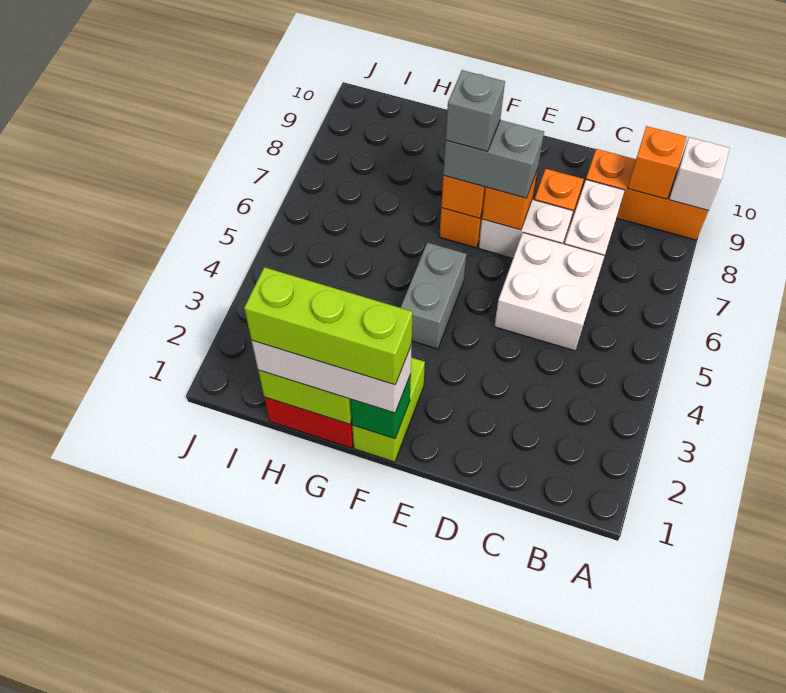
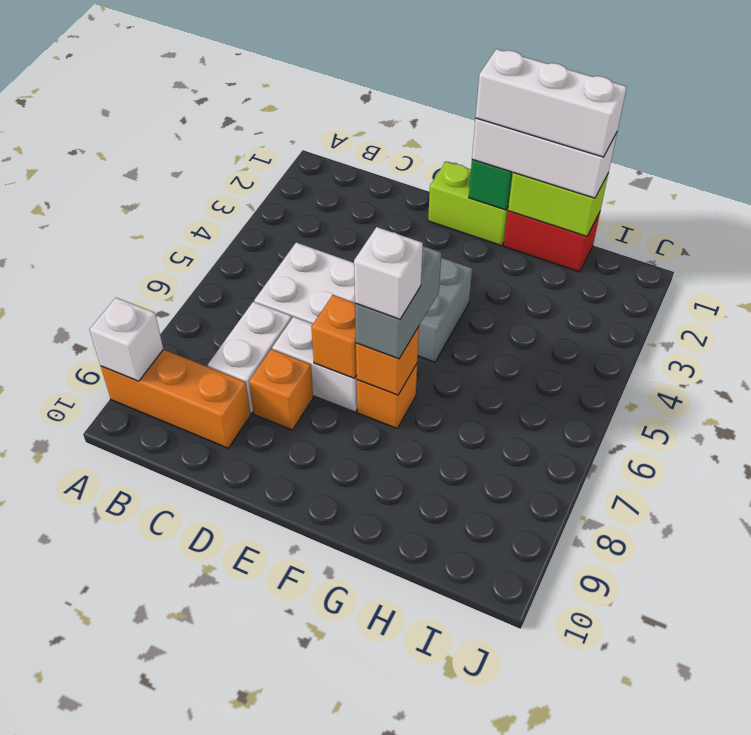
orange 1x1 brick [628,126,686,199] -> none
grey 1x2 brick [443,120,544,198] -> grey 1x2 brick turned to [355,246,441,359]
lime 1x2 brick [352,358,425,462] -> lime 1x2 brick turned to [428,162,508,246]
lime 1x3 brick [244,267,413,385] -> white 1x3 brick [476,49,627,157]
grey 1x1 brick [446,70,505,151] -> white 1x1 brick [354,227,423,319]

